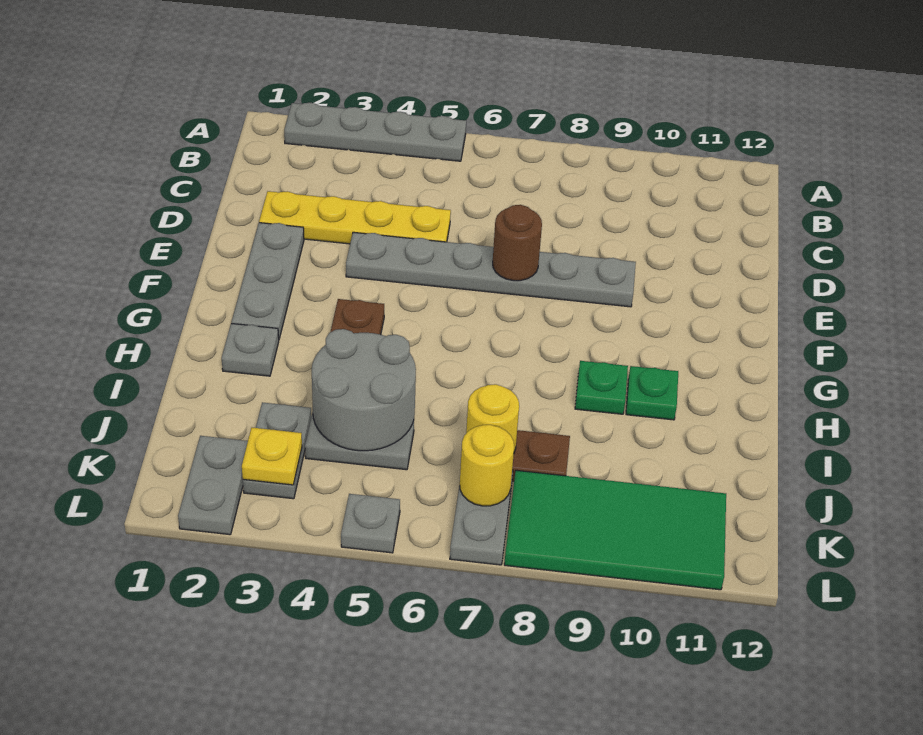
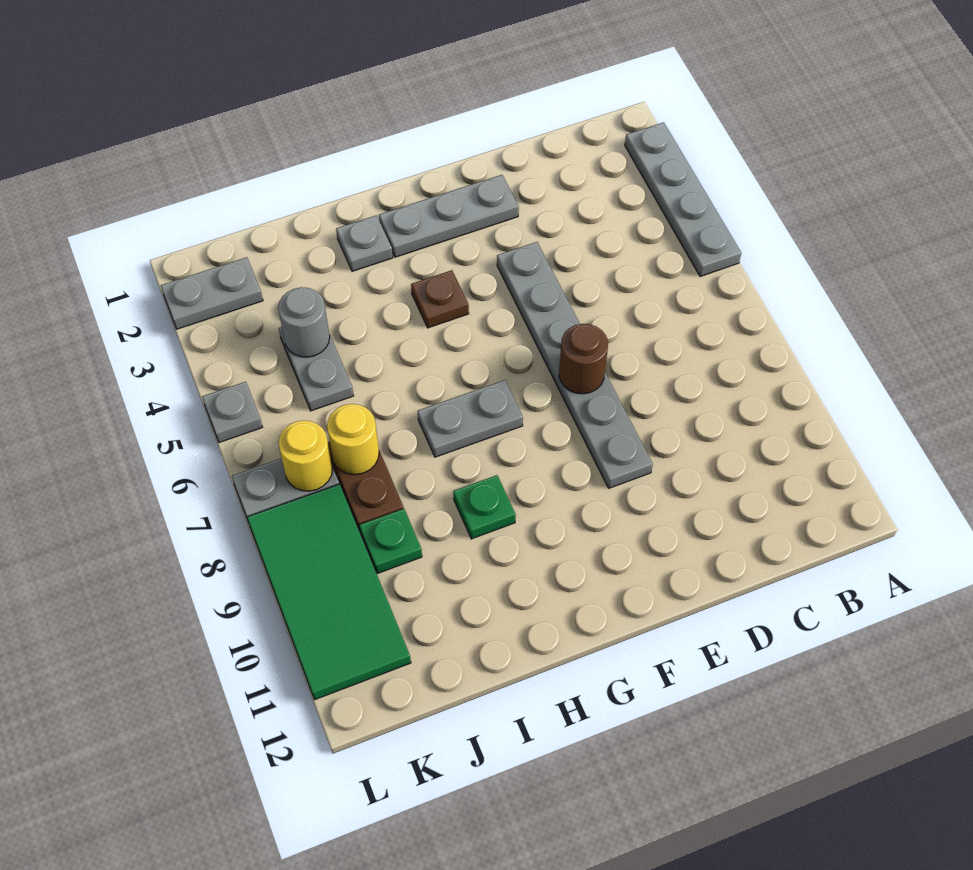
yellow 1x4 plate [259,191,451,244] -> none
green 1x1 plate [626,366,678,420] -> green 1x1 plate moved to [359,509,422,574]
grey 2x2 round brick [312,329,416,451] -> grey 1x1 round brick [278,287,330,357]
grey 1x2 plate [243,402,311,499] -> grey 1x2 plate moved to [418,380,523,457]
yellow 1x1 plate [242,428,302,485] -> none

